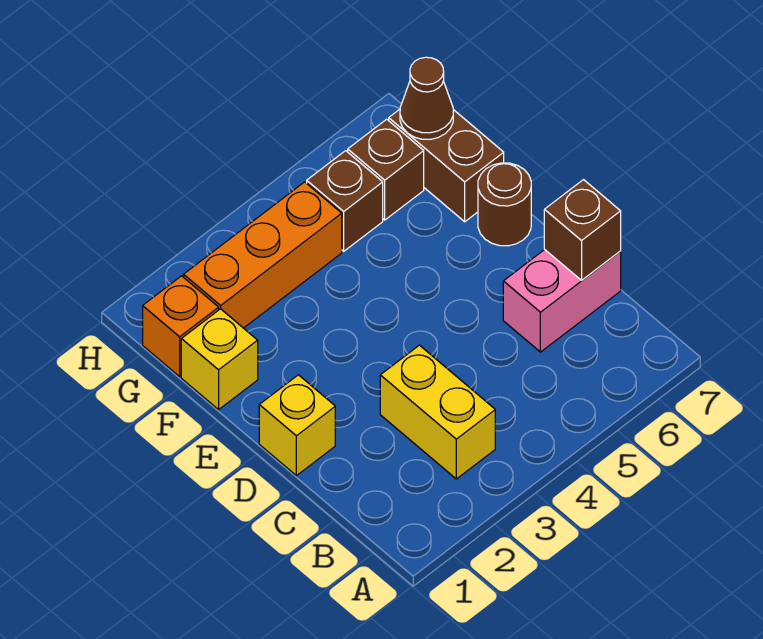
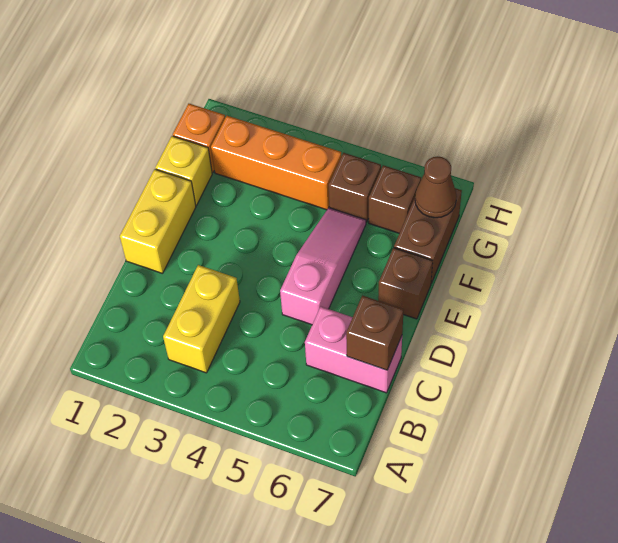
yellow 1x1 brick [259,375,335,476] -> yellow 1x2 brick [120,169,196,274]
none -> pink 1x3 slope [280,208,366,325]
brown 1x1 round brick [478,163,531,246] -> brown 1x1 brick [378,248,433,319]

